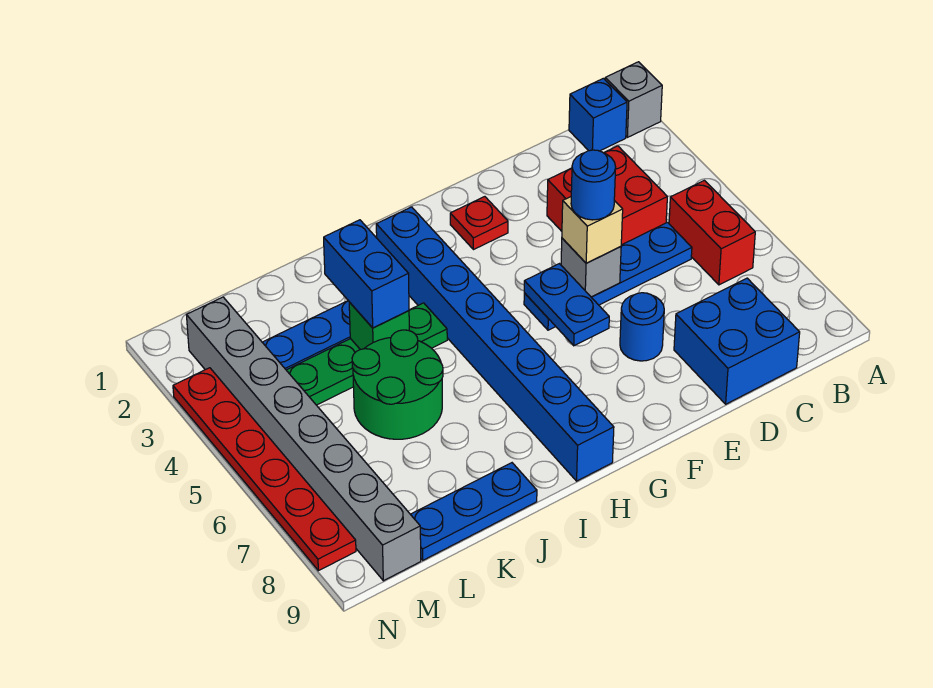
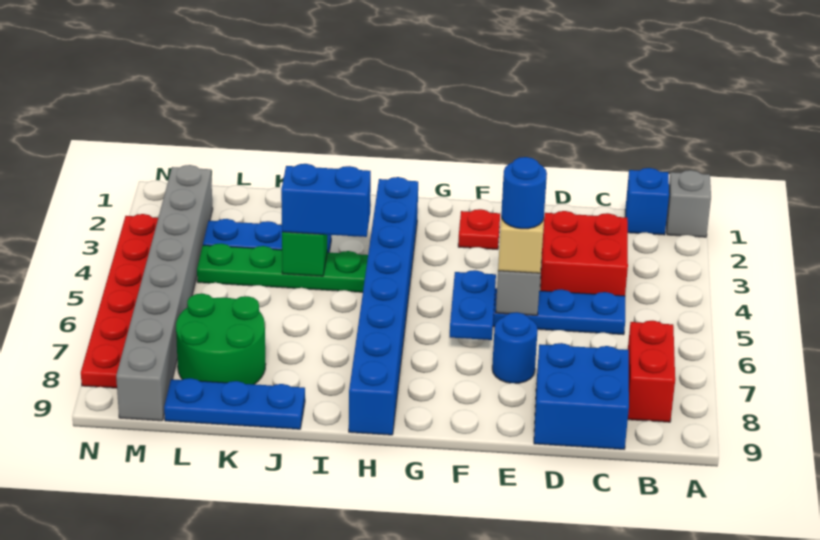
red 1x2 brick [669,180,755,285] -> red 1x2 brick moved to [628,321,675,422]
blue 1x2 brick [324,220,409,328] -> blue 1x2 brick turned to [281,164,371,237]
green 2x2 round brick [352,330,443,439] -> green 2x2 round brick moved to [176,294,266,384]

